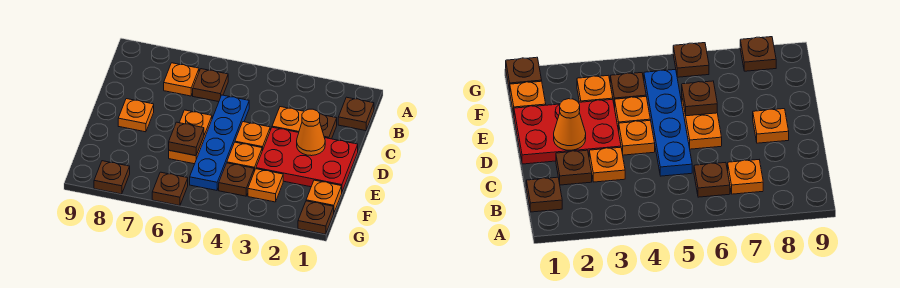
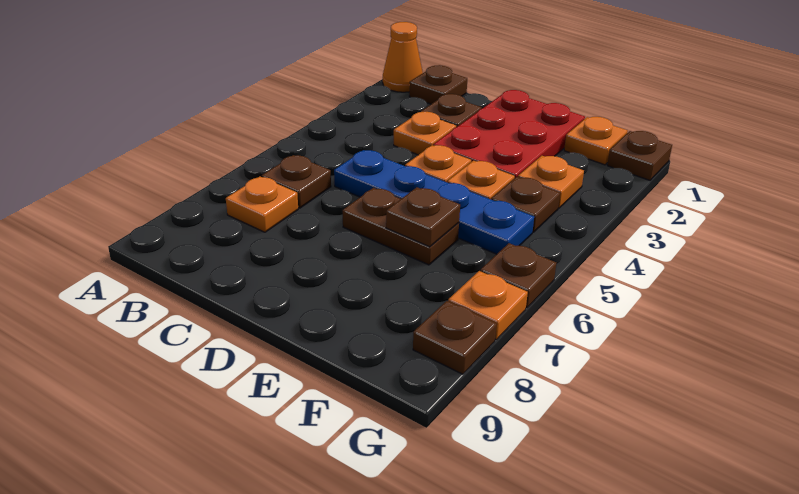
orange 1x1 cone [297,109,325,156] -> orange 1x1 cone moved to [383,22,423,92]
orange 1x2 plate [169,110,212,164] -> brown 1x2 plate [343,188,459,265]
orange 1x1 plate [118,99,154,132] -> orange 1x1 plate moved to [448,271,528,340]

